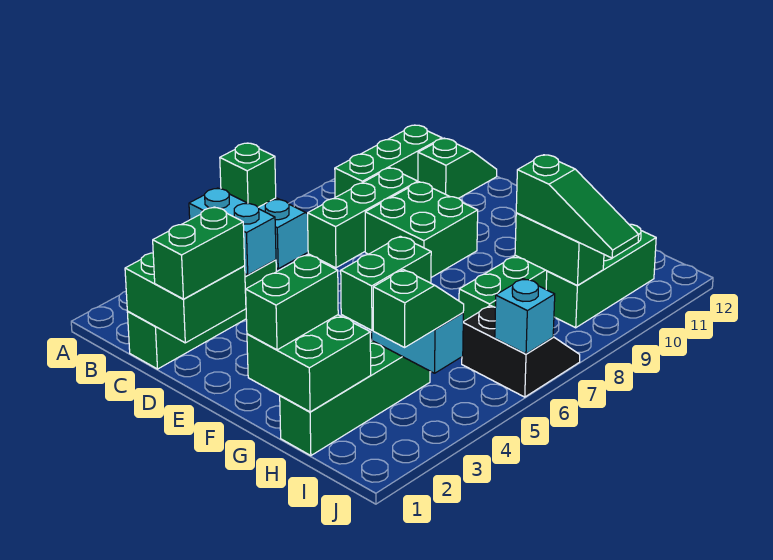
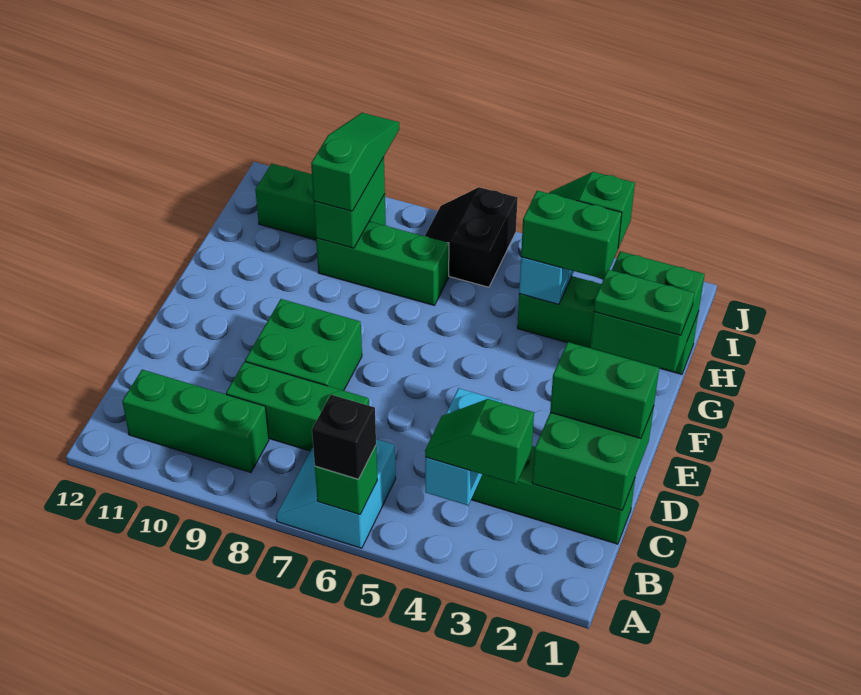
none -> black 1x1 brick [312,395,376,479]
green 1x2 slope [418,138,497,198] -> green 1x2 slope moved to [425,399,534,484]
green 1x2 brick [246,255,338,350] -> green 1x2 plate [594,270,694,335]
cyan 1x1 brick [495,279,555,354] -> none

